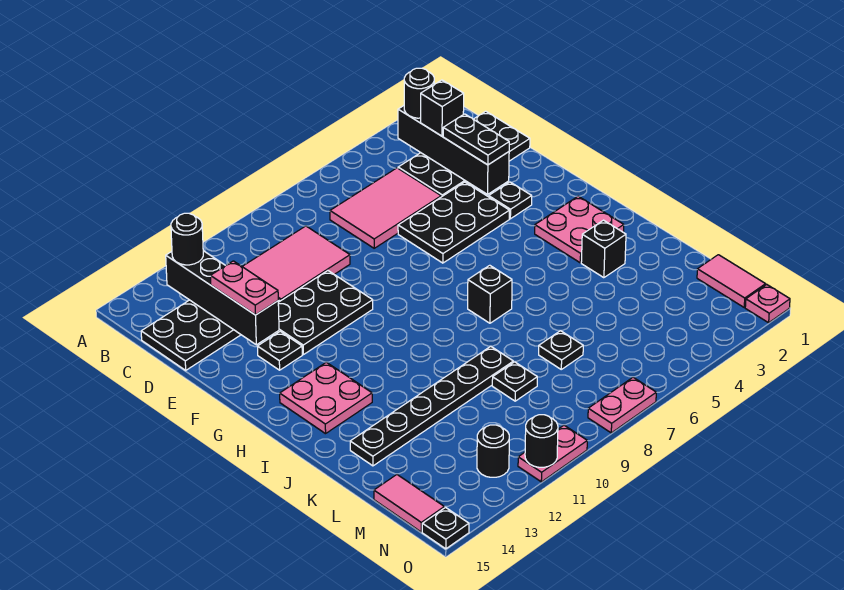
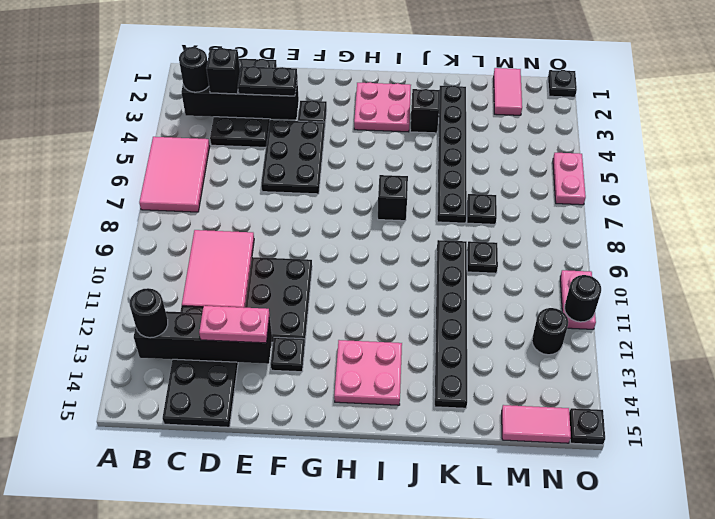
pink 2x3 tile [330,168,441,248] -> pink 2x3 tile moved to [139,137,210,212]
none -> black 1x6 plate [437,86,467,223]
pink 1x2 tile [697,255,766,307] -> pink 1x2 tile turned to [494,68,522,115]
pink 1x1 plate [745,285,790,323] -> black 1x1 plate [548,70,577,97]
pink 1x2 plate [588,377,656,433] -> pink 1x2 plate moved to [553,153,586,205]

